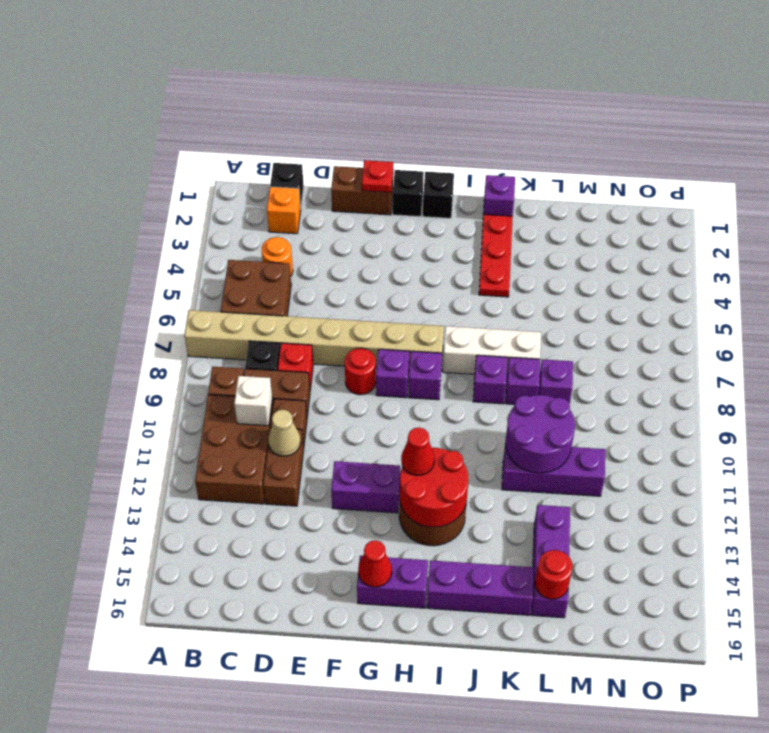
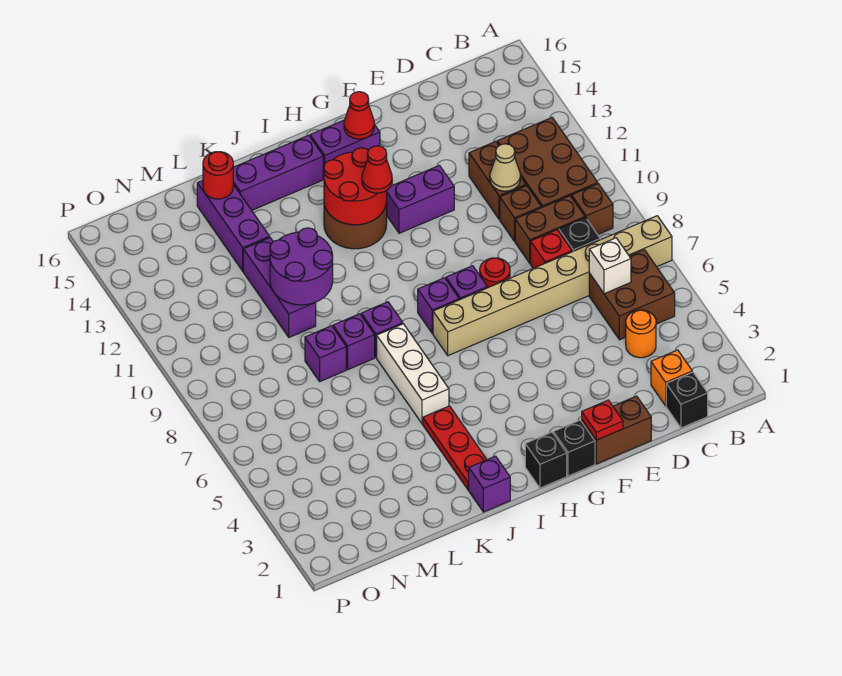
white 1x1 brick [234,376,272,426] -> white 1x1 brick moved to [589,238,631,294]
white 1x3 brick [443,326,541,374] -> white 1x3 brick turned to [377,324,449,424]
purple 1x3 brick [502,444,605,496] -> purple 1x3 brick turned to [243,238,316,337]

